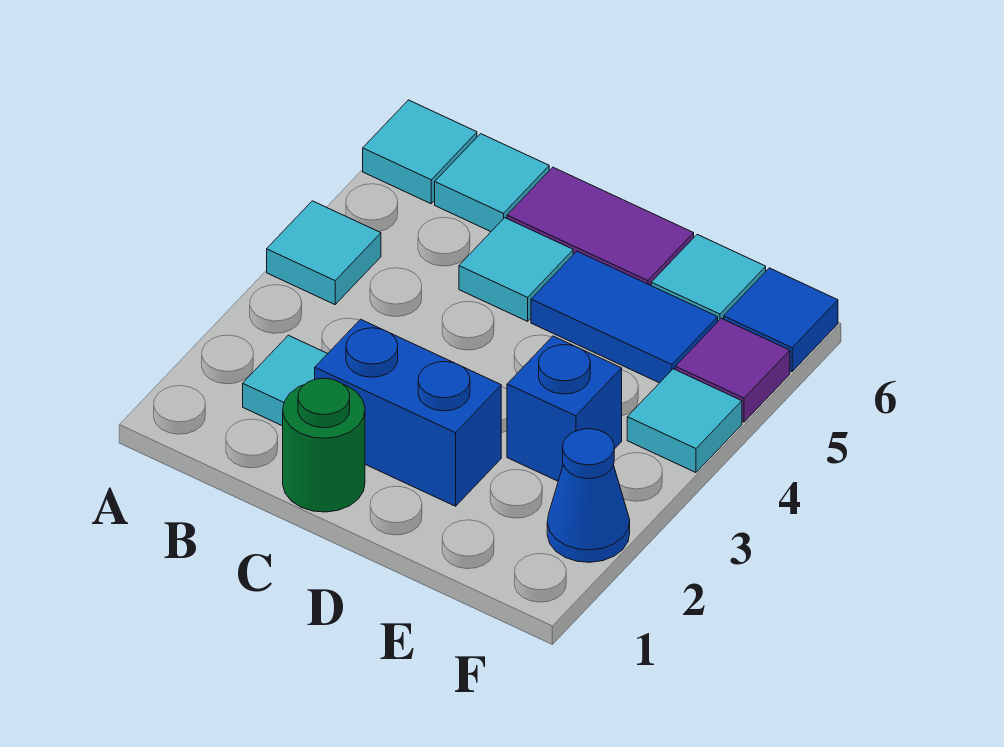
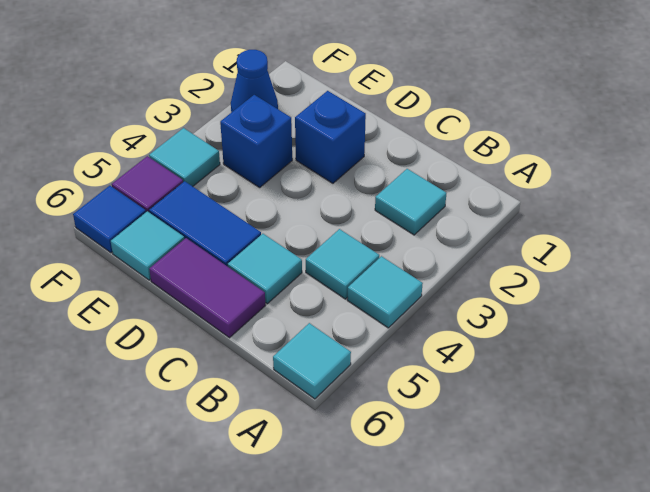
cyan 1x1 tile [435,134,549,232] -> cyan 1x1 tile moved to [306,229,379,299]
green 1x1 round brick [283,378,365,512] -> none
blue 1x2 brick [315,319,501,506] -> blue 1x1 brick [295,91,366,183]

